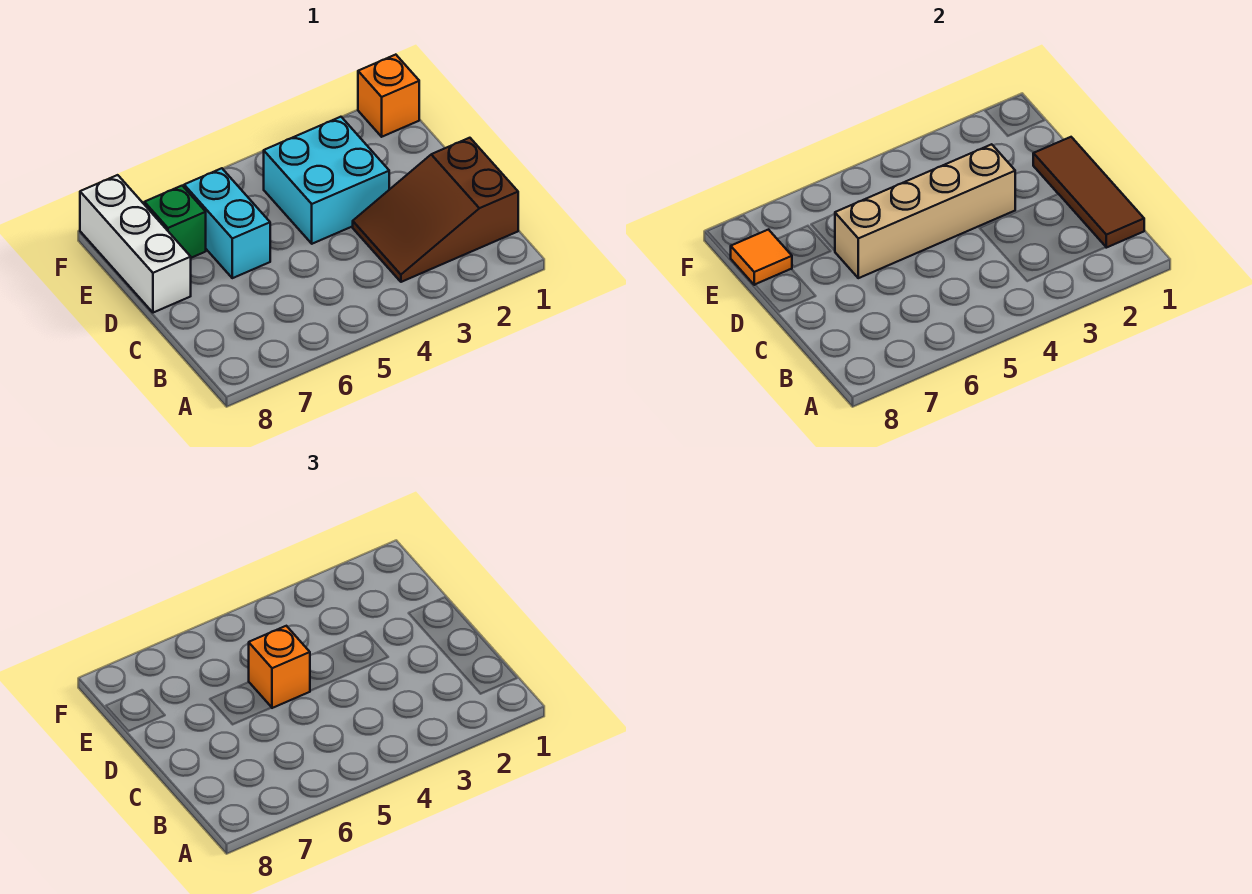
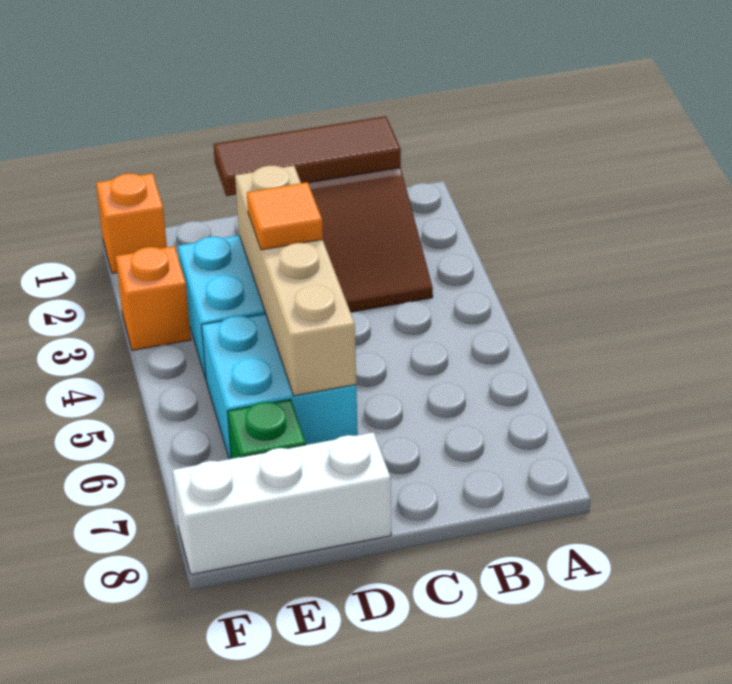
orange 1x1 brick [249,626,310,708] -> orange 1x1 brick moved to [116,246,191,351]
cyan 1x2 brick [184,168,270,278] -> cyan 2x2 brick [202,313,358,459]
orange 1x1 tile [730,230,792,285] -> orange 1x1 tile moved to [247,182,323,250]

